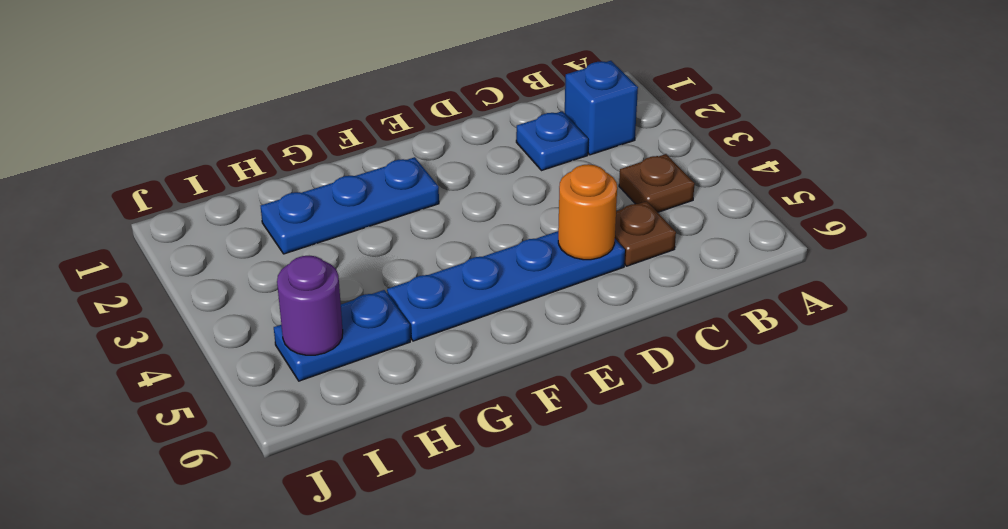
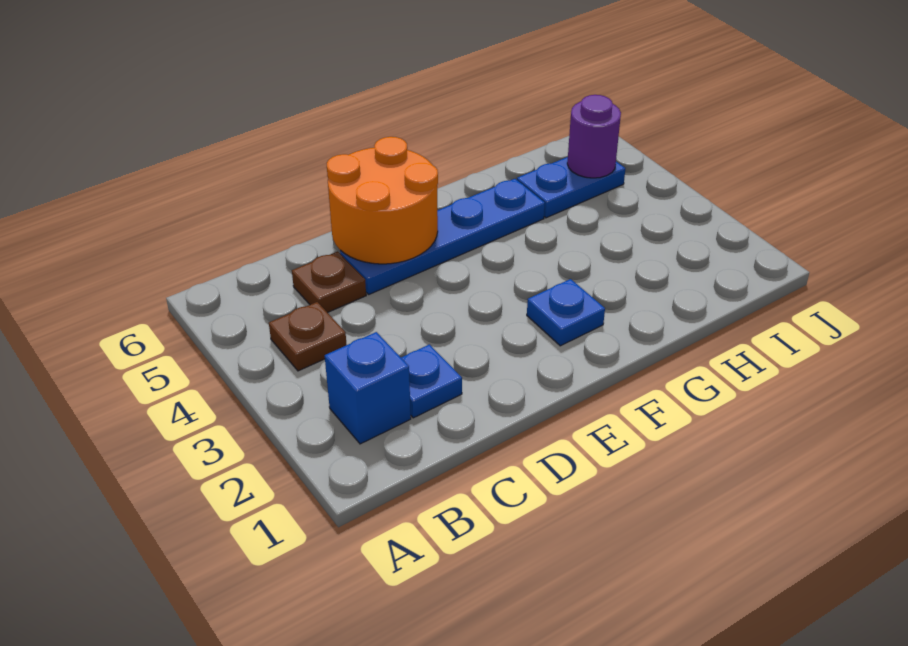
orange 1x1 round brick [558,164,617,260] -> orange 2x2 round brick [327,137,438,264]
blue 1x3 plate [261,157,439,254] -> blue 1x1 plate [527,279,605,346]

